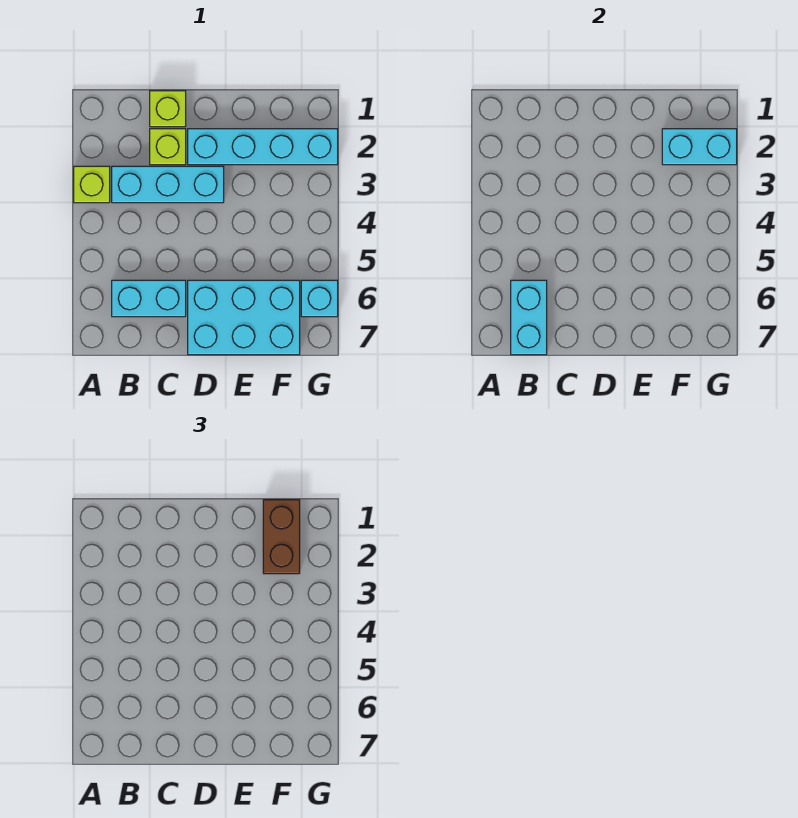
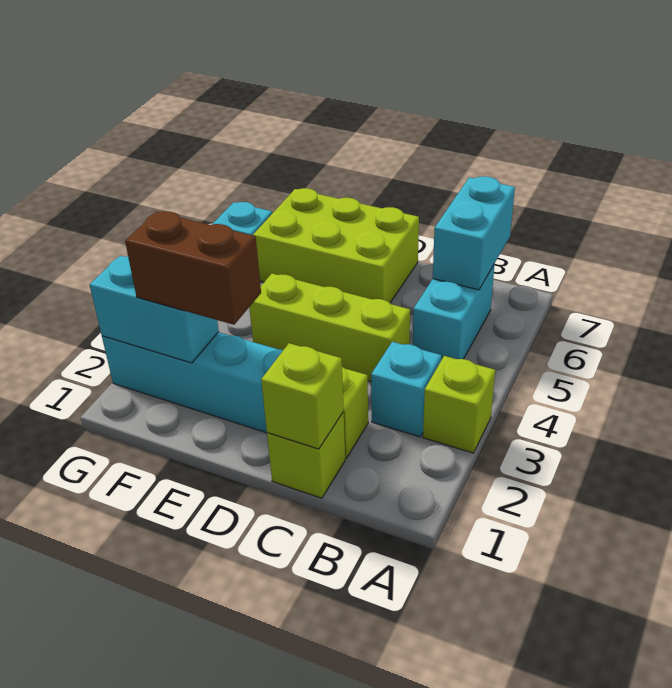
cyan 1x3 brick [112,166,224,203] -> cyan 1x1 brick [371,342,442,437]
cyan 1x2 brick [112,280,186,317] -> cyan 1x2 brick turned to [413,264,495,360]
none -> lime 1x1 brick [261,343,344,449]
none -> lime 1x3 brick [249,274,410,381]
cyan 2x3 brick [188,280,300,355] -> lime 2x3 brick [253,188,419,303]
brown 1x2 brick [263,500,300,574] -> brown 1x2 brick turned to [125,211,261,325]

